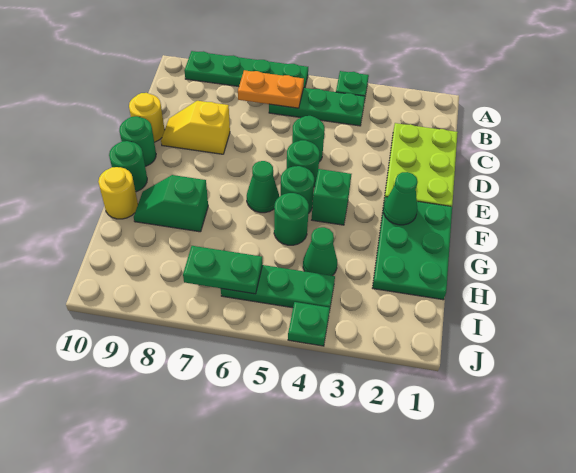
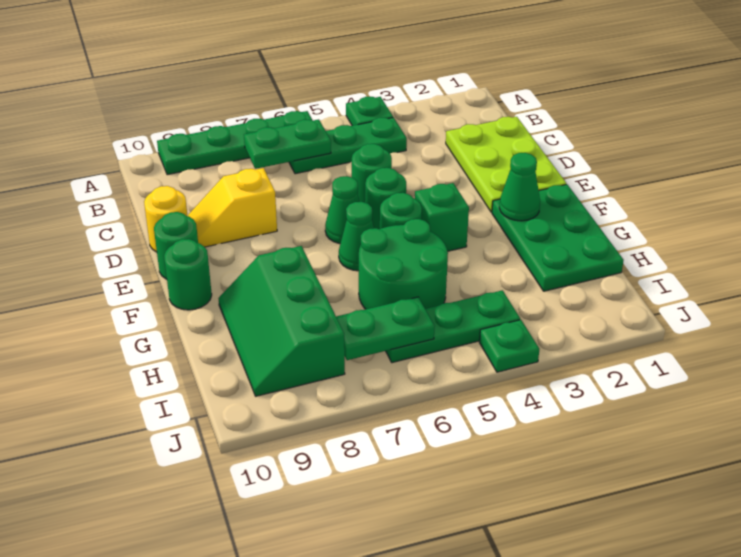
orange 1x2 plate [238,70,304,108] -> green 1x2 plate [244,119,331,169]
green 1x1 round brick [274,193,309,245] -> green 2x2 round brick [359,219,448,309]
green 1x2 slope [134,175,208,232] -> green 2x3 slope [219,246,345,396]
yellow 1x1 round brick [98,167,138,219] -> none
green 1x1 cone [303,227,337,276] -> green 1x1 cone moved to [325,176,360,244]

